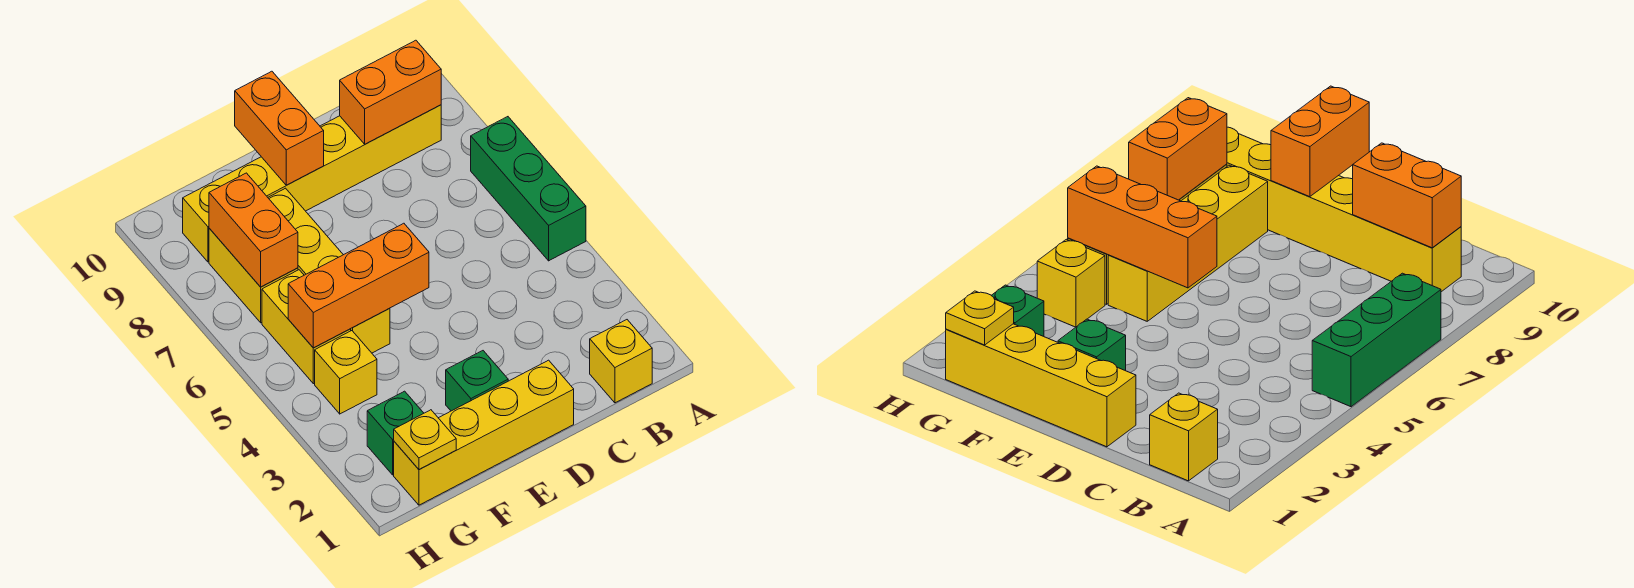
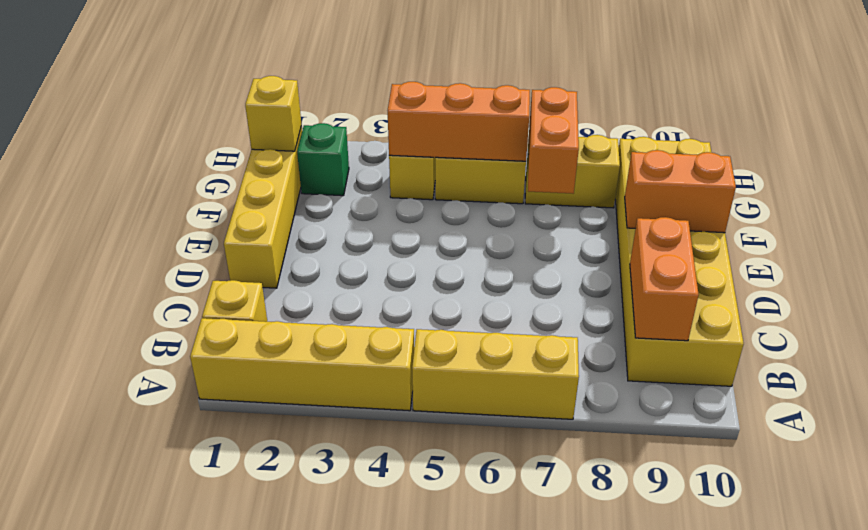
green 1x3 brick [471,117,586,261] -> yellow 1x3 brick [412,329,579,419]
yellow 1x6 brick [183,105,441,262] -> yellow 2x6 brick [615,137,744,386]
green 1x1 brick [446,351,508,411] -> none
orange 1x3 brick [288,223,429,348] -> orange 1x3 brick turned to [388,82,530,161]
yellow 1x4 brick [268,188,390,353] -> yellow 1x4 brick moved to [190,318,414,411]
yellow 1x1 plate [394,410,456,470] -> yellow 1x1 brick [245,76,302,151]
orange 1x2 brick [209,173,298,287] -> orange 1x2 brick turned to [528,87,579,194]

